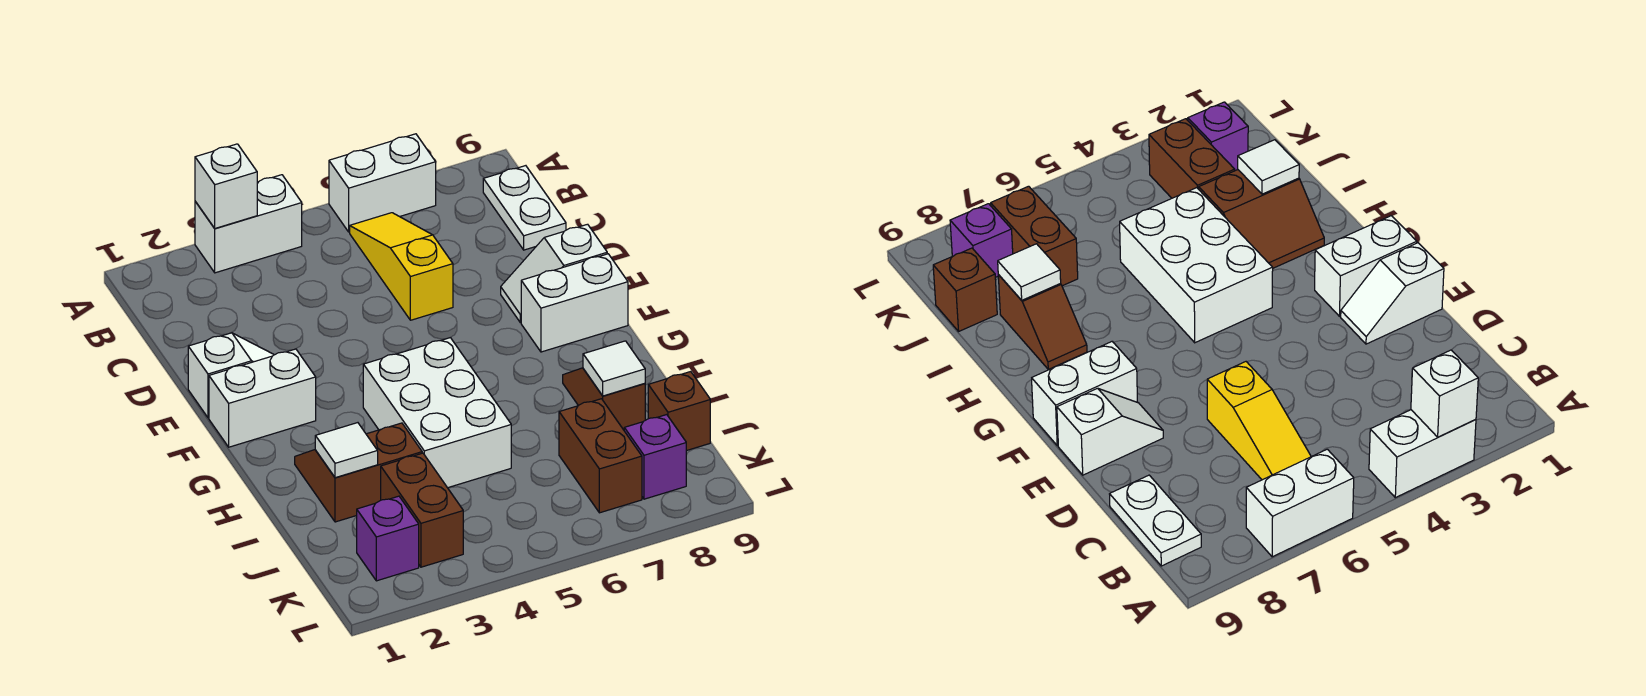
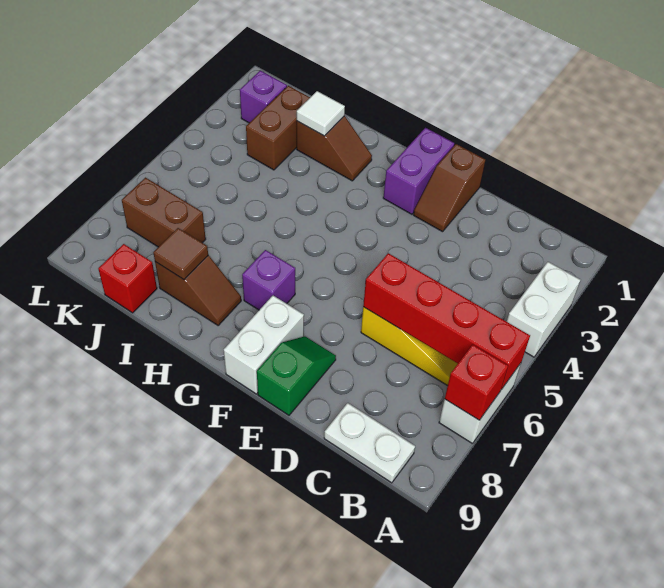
white 1x1 brick [195,144,257,228] -> none
none -> red 1x4 brick [363,253,530,390]
none -> red 1x1 brick [445,345,508,420]
white 1x2 slope [188,333,274,418] -> brown 1x2 slope [414,144,485,232]
white 1x2 slope [501,224,607,323] -> green 1x2 slope [257,336,336,415]
white 1x2 brick [209,349,316,447] -> purple 1x2 brick [383,128,454,214]
white 2x3 brick [363,338,511,488] -> none
brown 2x2 slope [295,423,422,522] -> brown 1x2 slope [297,116,372,181]
white 1x1 tile [583,341,645,396] -> brown 1x1 tile [153,228,208,280]
brown 1x2 brick [381,453,463,567] -> brown 1x2 brick turned to [246,86,310,170]
brown 1x1 brick [648,372,710,451] -> red 1x1 brick [98,244,157,313]
purple 1x1 brick [624,415,686,499] -> purple 1x1 brick moved to [242,250,295,310]

